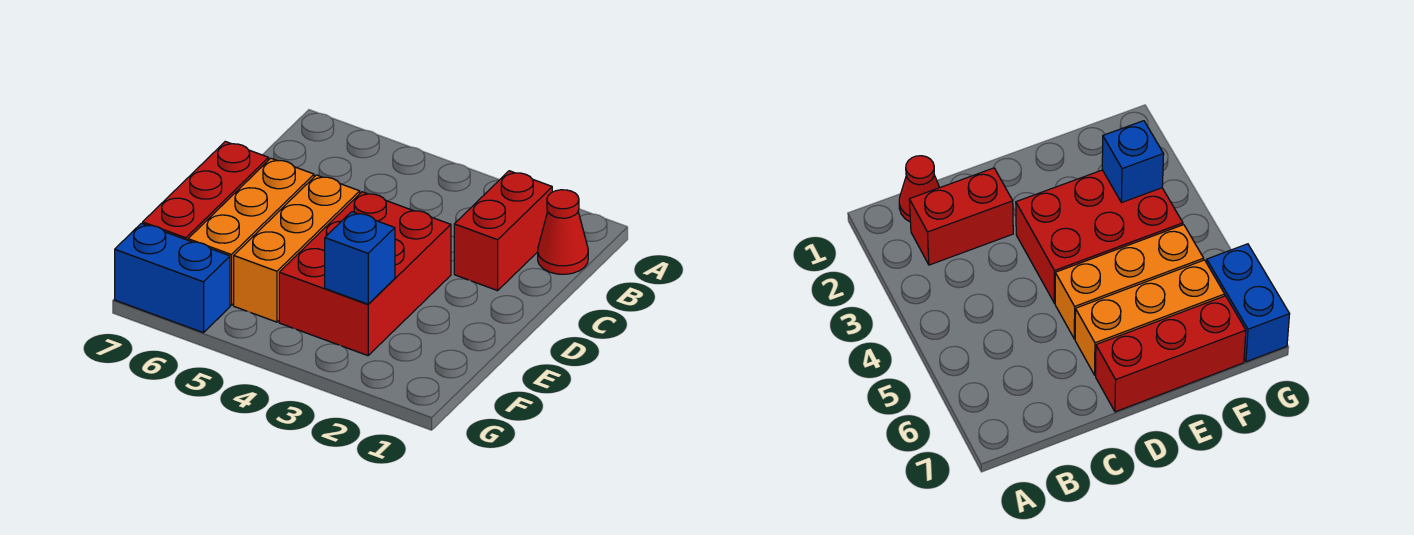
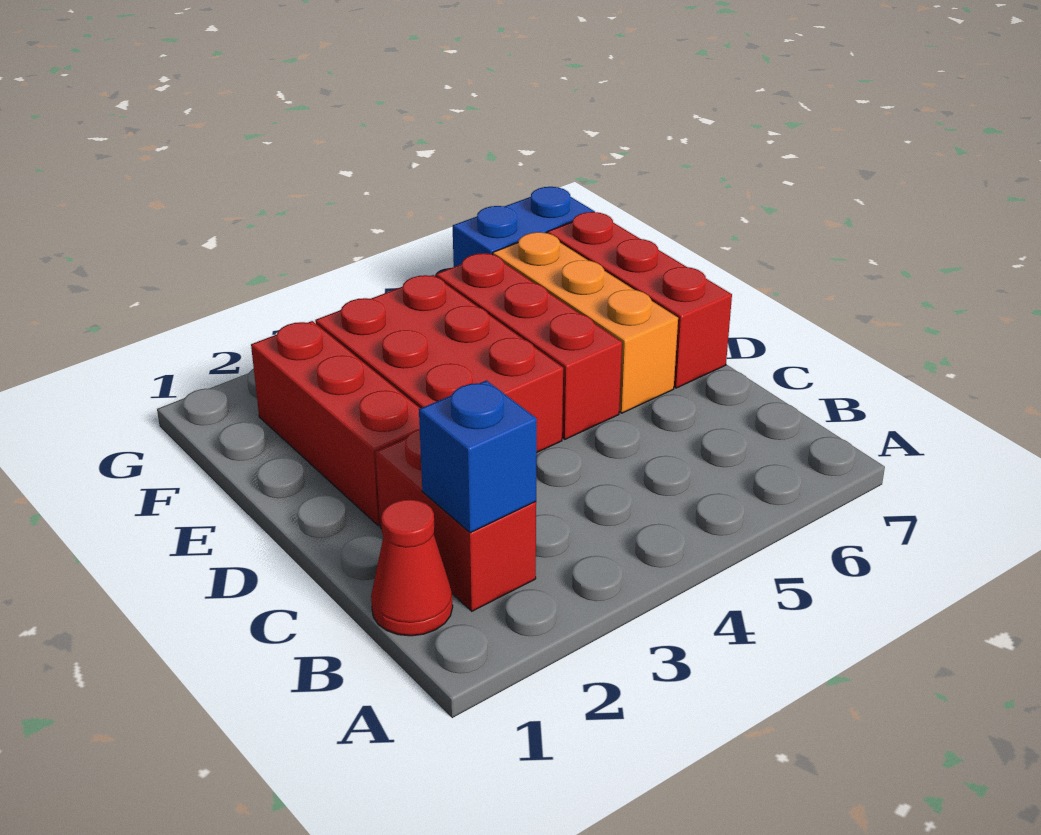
none -> red 1x3 brick [251,321,420,526]
orange 1x3 brick [234,175,360,322] -> red 1x3 brick [436,253,622,439]
blue 1x1 brick [325,212,395,304] -> blue 1x1 brick moved to [419,381,537,533]

